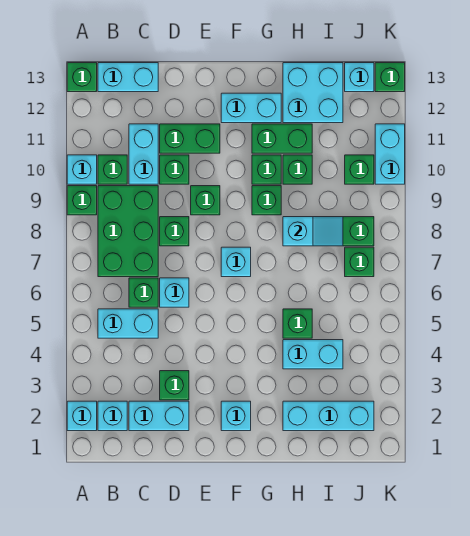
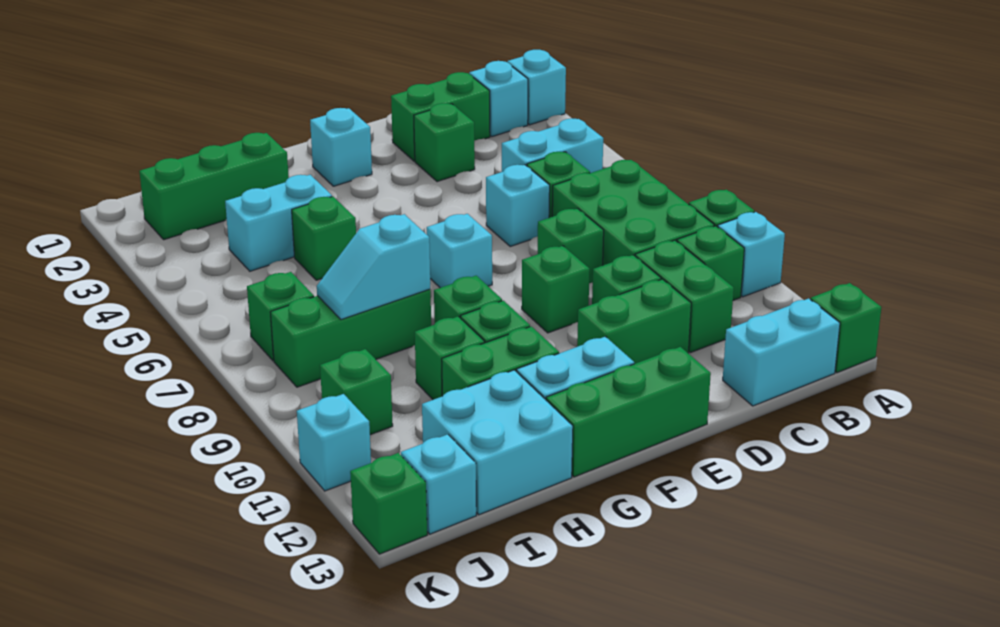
cyan 1x2 brick [129,401,189,431] -> green 1x2 brick [391,72,490,161]
cyan 1x2 brick [129,124,158,184] -> green 1x2 brick [635,240,734,353]
none -> green 1x3 brick [546,347,711,477]
cyan 1x3 brick [283,401,374,431] -> green 1x3 brick [139,133,289,240]
cyan 1x2 brick [375,124,405,184] -> cyan 1x1 brick [297,394,371,491]

